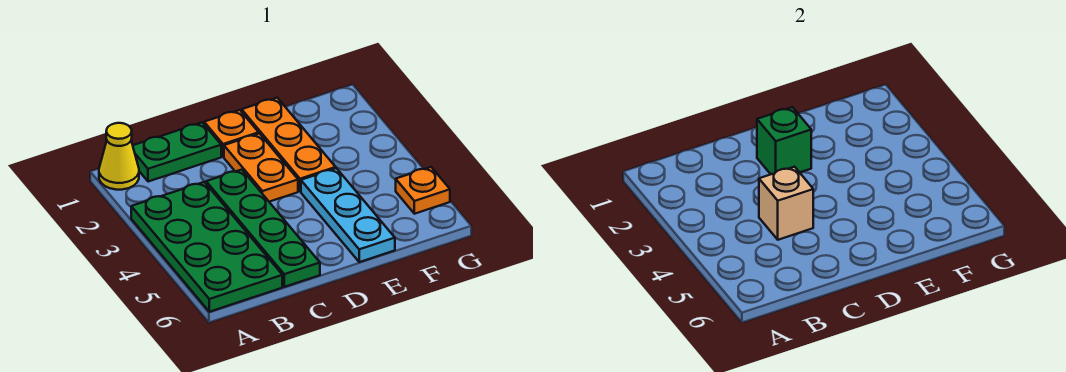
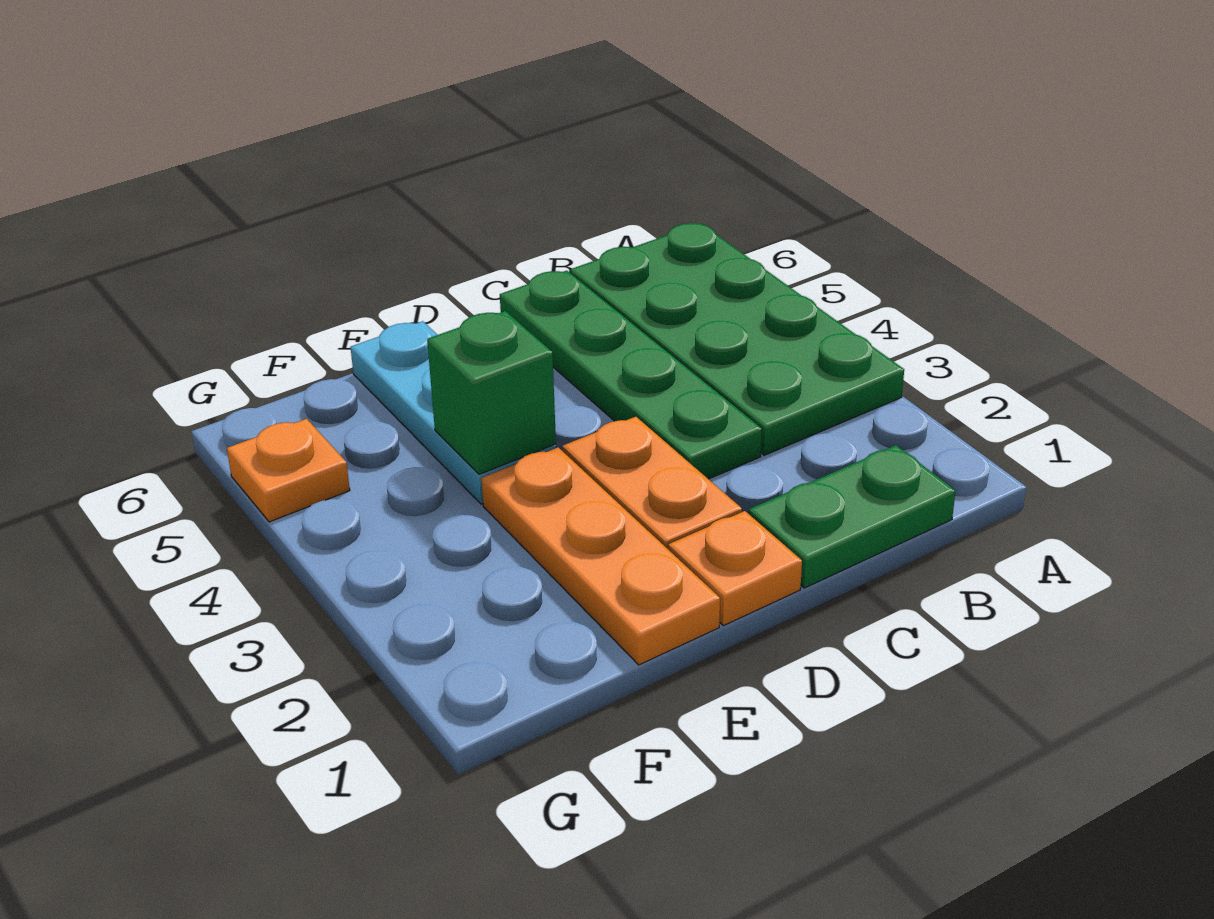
yellow 1x1 cone [99,123,139,190] -> none
tan 1x1 brick [759,167,813,240] -> none
green 1x1 brick [757,107,811,174] -> green 1x1 brick moved to [427,311,556,474]

